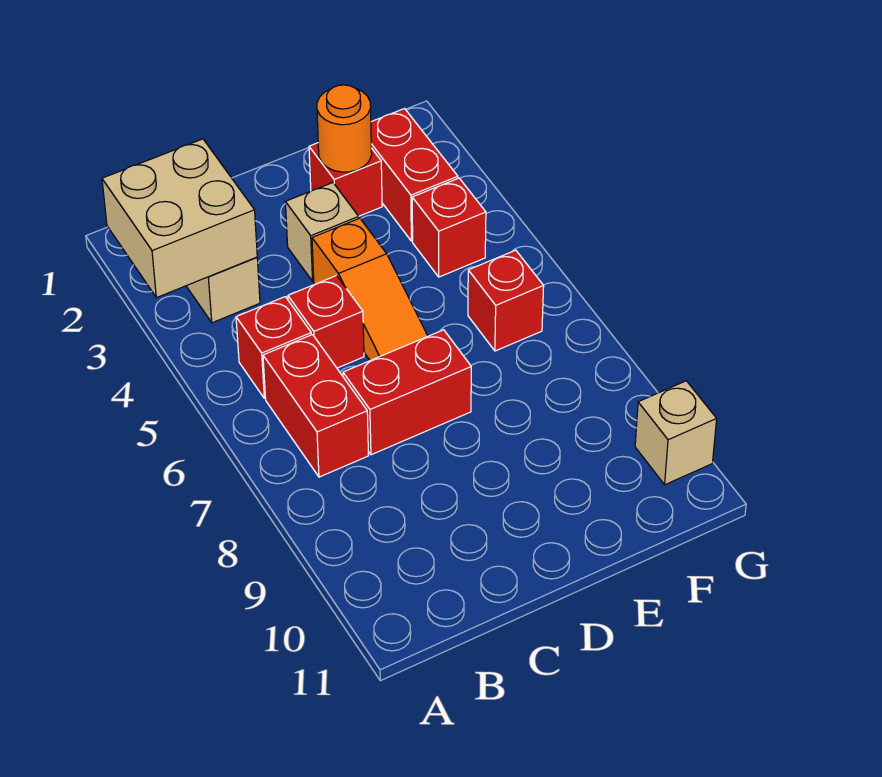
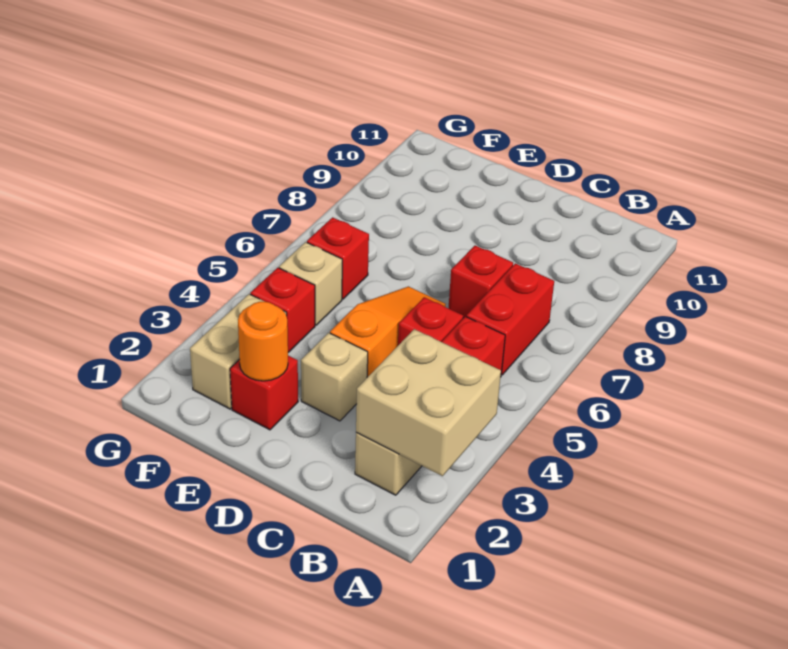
red 1x2 brick [343,330,471,455] -> red 1x1 brick [448,246,513,318]
red 1x2 brick [371,109,458,241] -> tan 1x2 brick [190,294,287,409]
tan 1x1 brick [635,381,717,485] -> tan 1x1 brick moved to [279,242,342,325]

